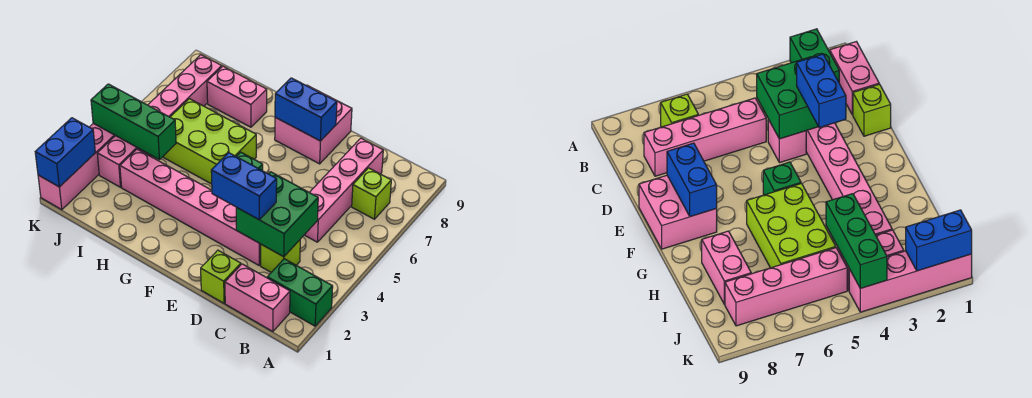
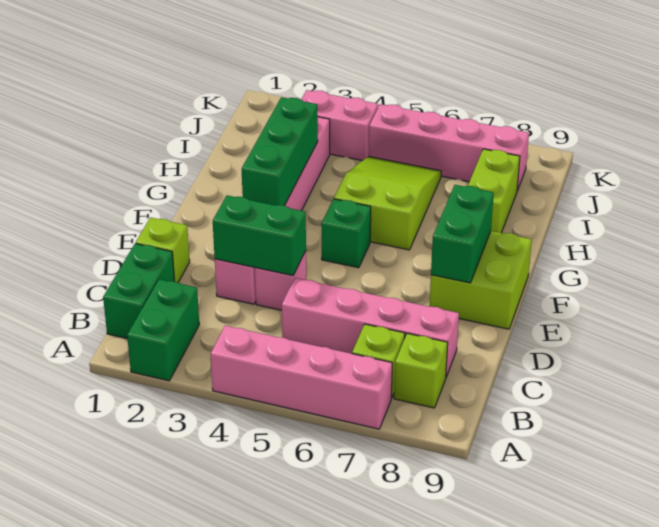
pink 1x2 brick [225,264,290,332] -> green 1x2 brick [103,244,174,338]
lime 1x1 brick [261,240,300,272] -> lime 1x1 brick moved to [394,333,448,408]
green 2x2 brick [236,172,318,257] -> green 1x2 brick [213,195,306,275]
blue 1x2 brick [211,153,277,220] -> none
pink 2x2 brick [275,85,352,164] -> lime 2x2 brick [429,231,532,329]
blue 1x2 brick [275,78,337,141] -> green 1x2 brick [431,185,494,283]
lime 2x3 brick [163,99,256,184] -> lime 2x3 slope [334,156,441,250]
pink 1x2 brick [207,66,267,127] -> lime 1x2 brick [468,149,520,233]
green 1x3 brick [91,84,176,159] -> green 1x3 brick moved to [242,97,318,205]
pink 1x4 brick [38,123,115,210] -> pink 1x4 brick moved to [211,326,392,429]
blue 1x2 brick [35,118,95,187] -> none

